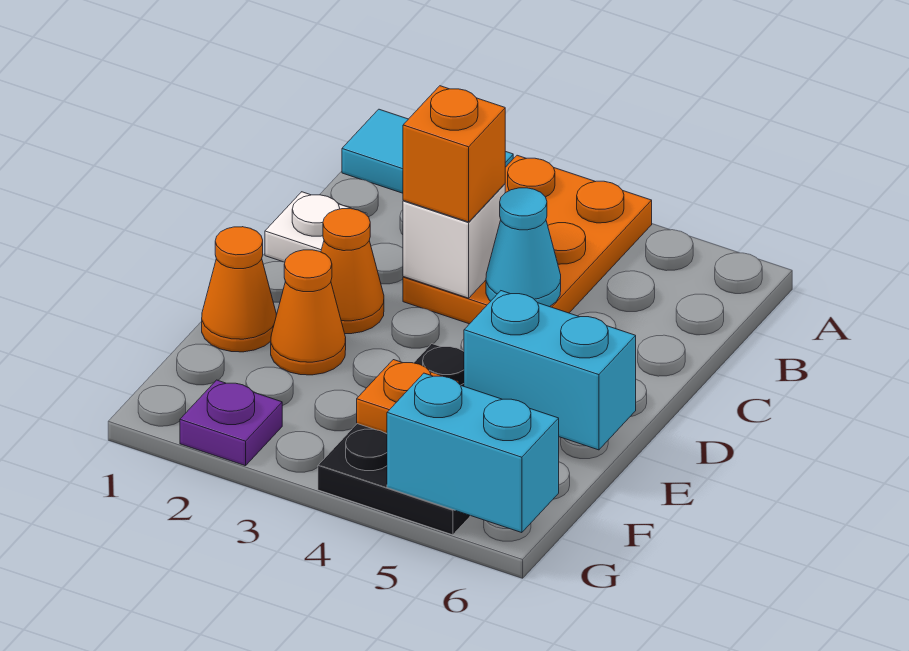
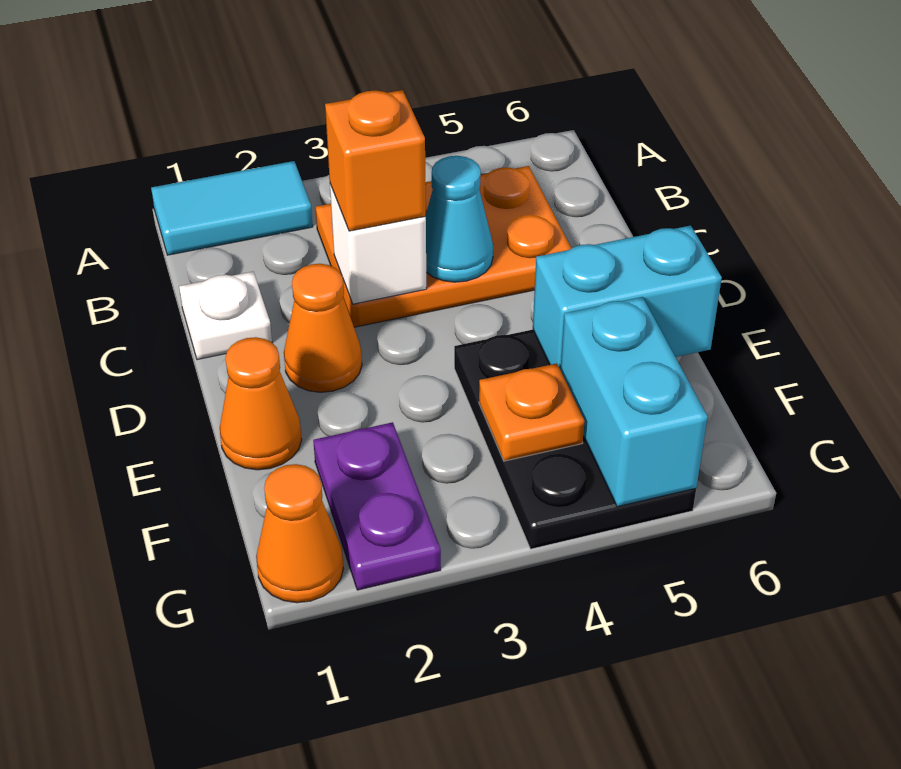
orange 2x3 plate [403,155,652,324] -> orange 2x3 plate turned to [316,166,572,327]
orange 1x1 cone [271,250,346,375] -> orange 1x1 cone moved to [256,464,343,603]
purple 1x1 plate [180,380,282,466] -> purple 1x2 plate [313,422,441,590]
cyan 1x2 brick [387,373,559,533] -> cyan 1x2 brick turned to [561,297,708,507]

